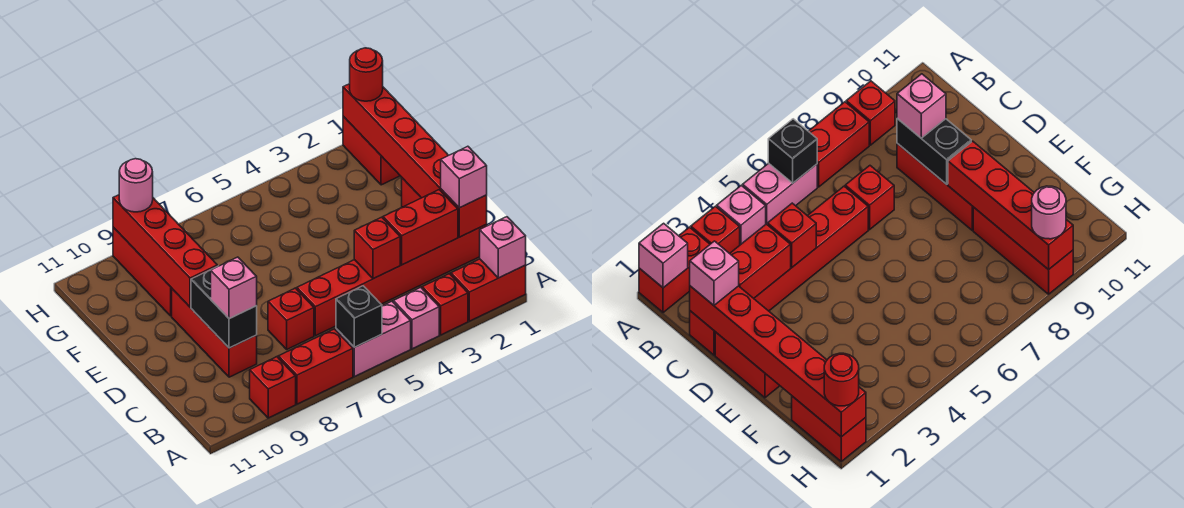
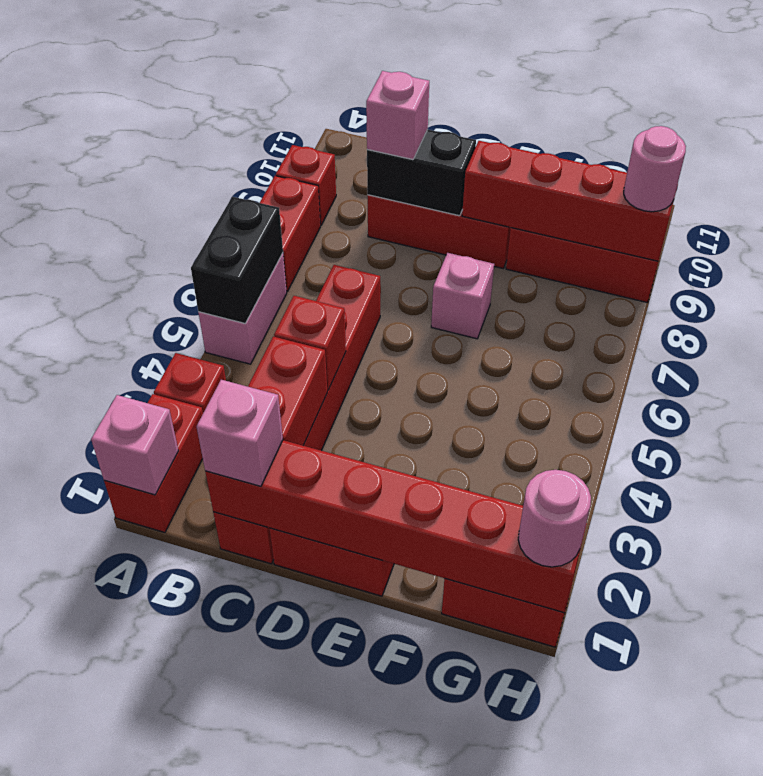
pink 1x1 brick [393,287,439,349] -> pink 1x1 brick moved to [431,253,494,339]
black 1x1 brick [336,286,382,347] -> black 1x2 brick [191,197,283,323]
red 1x1 brick [268,288,314,349] -> none
red 1x1 round brick [350,48,383,101] -> pink 1x1 round brick [518,470,591,567]

